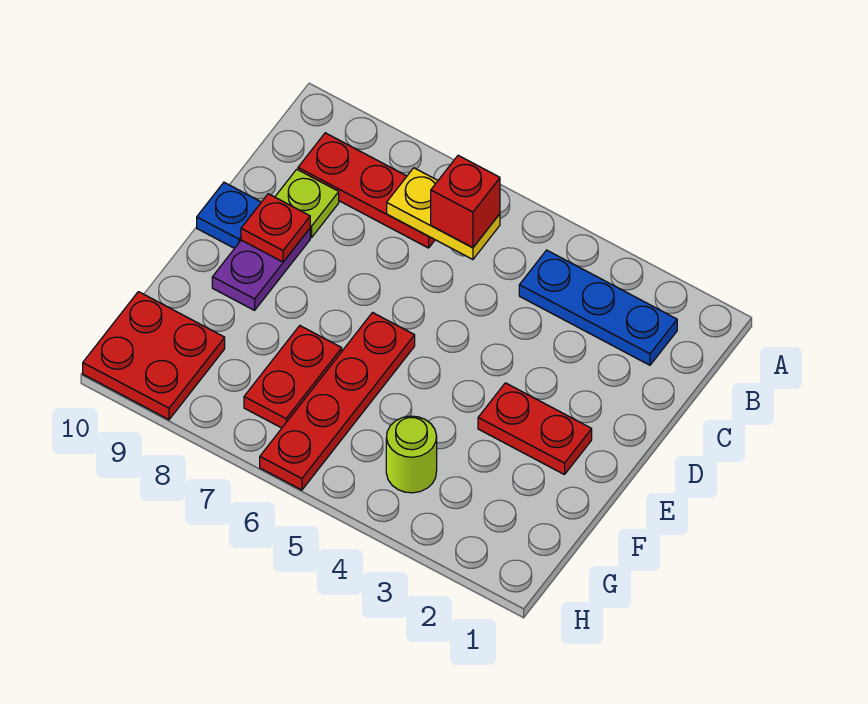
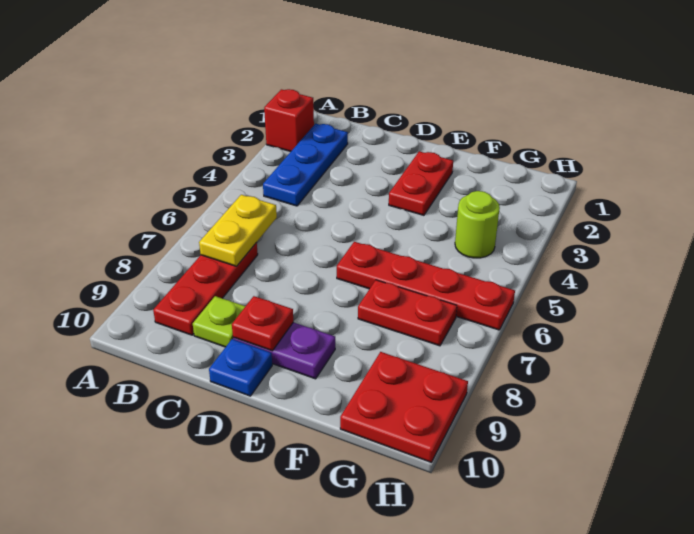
red 1x1 brick [431,155,500,248] -> red 1x1 brick moved to [264,89,314,152]

